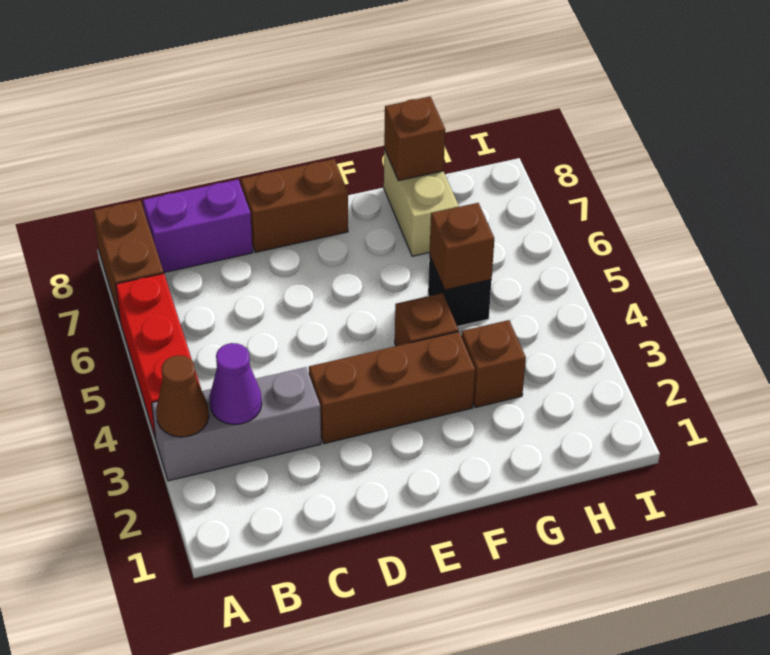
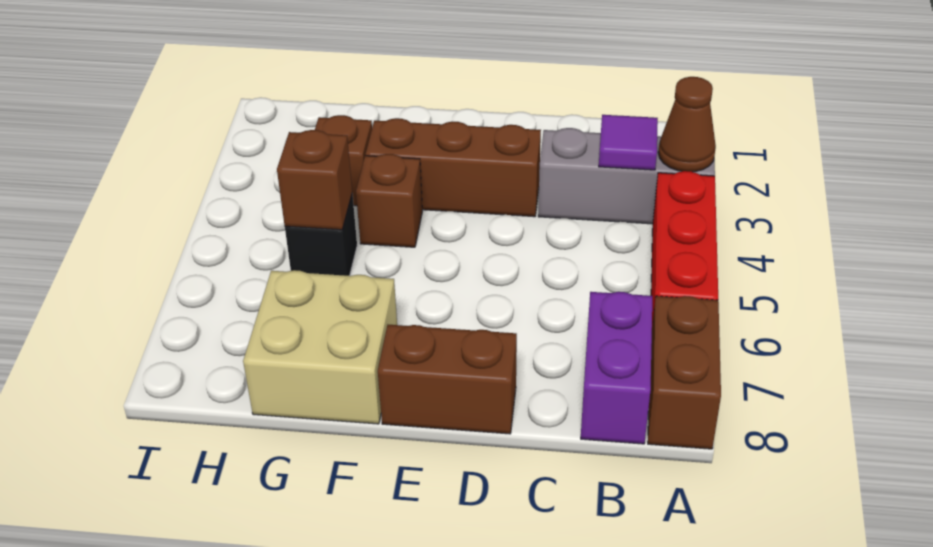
purple 1x1 cone [210,343,262,425] -> purple 1x1 tile [599,115,658,170]
purple 1x2 brick [143,180,253,272] -> purple 1x2 brick turned to [581,292,652,444]
tan 1x2 brick [384,149,459,256] -> tan 2x2 brick [243,270,397,424]
brown 1x1 brick [384,97,445,181] -> none

